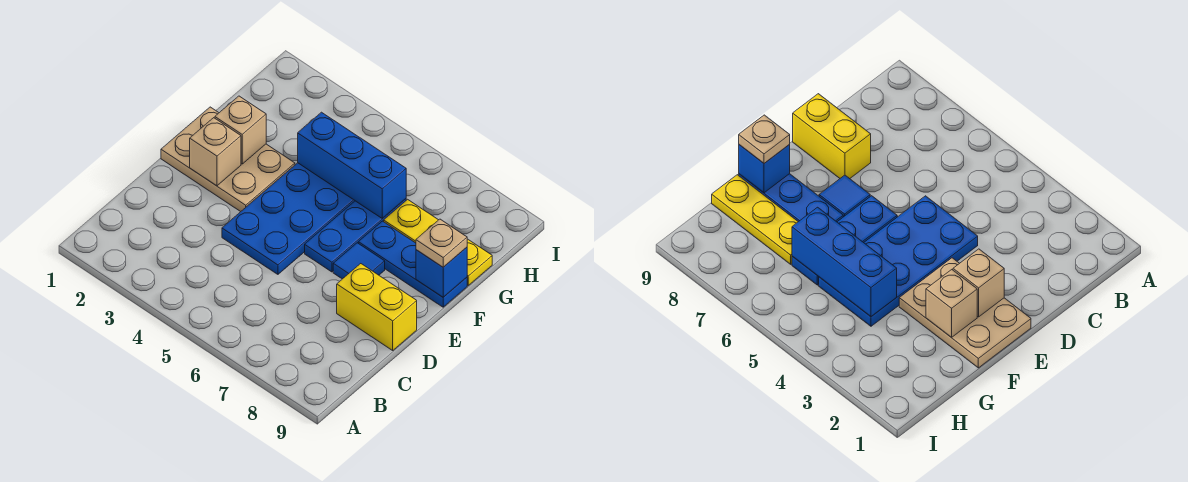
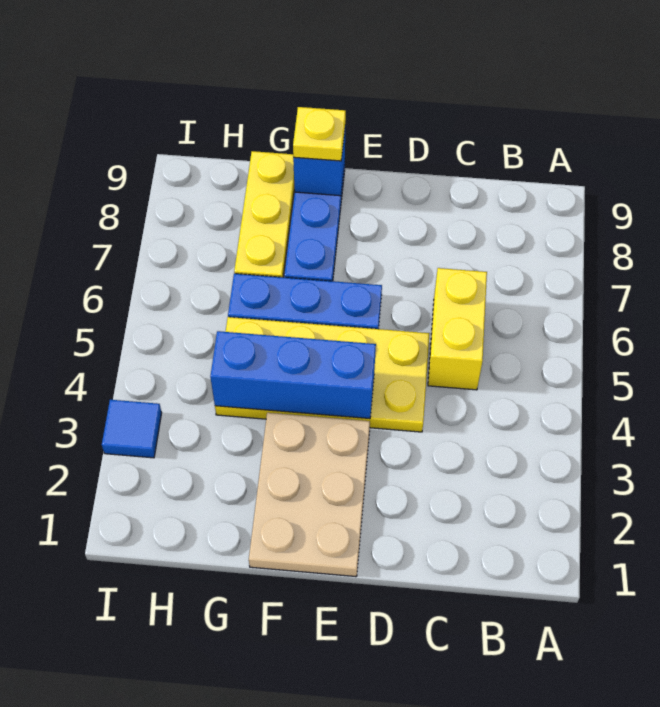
blue 2x4 plate [222,163,355,274] -> yellow 2x4 plate [215,317,430,432]
yellow 1x2 brick [337,264,417,350] -> yellow 1x2 brick moved to [428,268,487,390]
tan 1x1 brick [190,118,241,186] -> none
blue 1x1 tile [333,243,385,279] -> blue 1x1 tile moved to [102,400,162,458]
tan 1x1 brick [215,96,266,164] -> none
tan 1x1 plate [416,219,467,267] -> yellow 1x1 plate [293,107,346,161]
blue 1x3 brick [298,112,406,219] -> blue 1x3 brick turned to [210,331,376,419]

